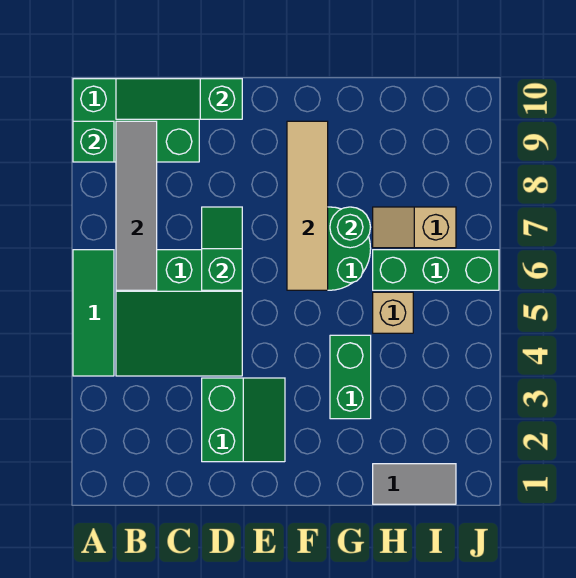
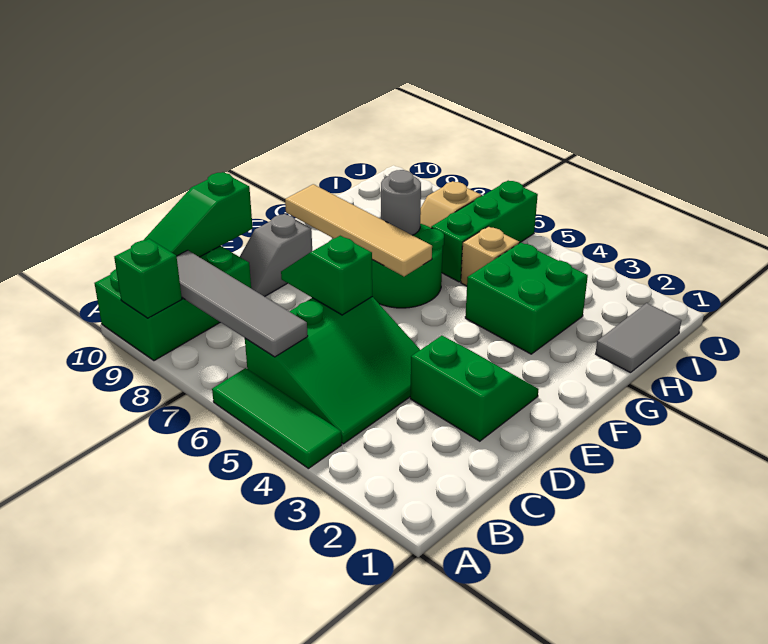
none -> grey 1x2 slope [240,214,312,297]
green 1x2 brick [330,335,371,419] -> green 2x2 brick [465,242,588,354]
green 1x1 round brick [330,207,371,248] -> grey 1x1 round brick [381,170,421,235]

